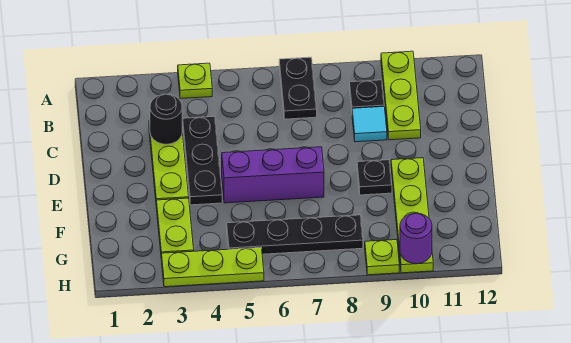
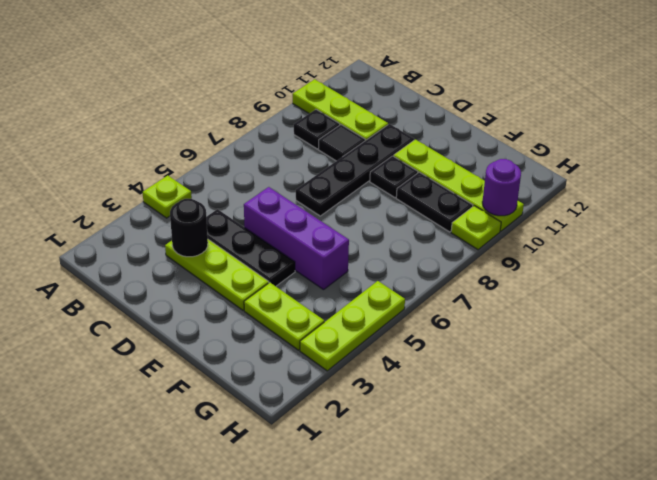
black 1x2 plate [279,57,317,119] -> black 1x2 plate moved to [396,172,473,232]
cyan 1x1 tile [352,107,387,142] -> black 1x1 tile [318,125,365,161]
purple 1x3 brick [222,147,324,203] -> purple 1x3 brick turned to [244,187,349,290]
black 1x4 plate [227,215,363,254] -> black 1x4 plate moved to [296,124,414,216]

